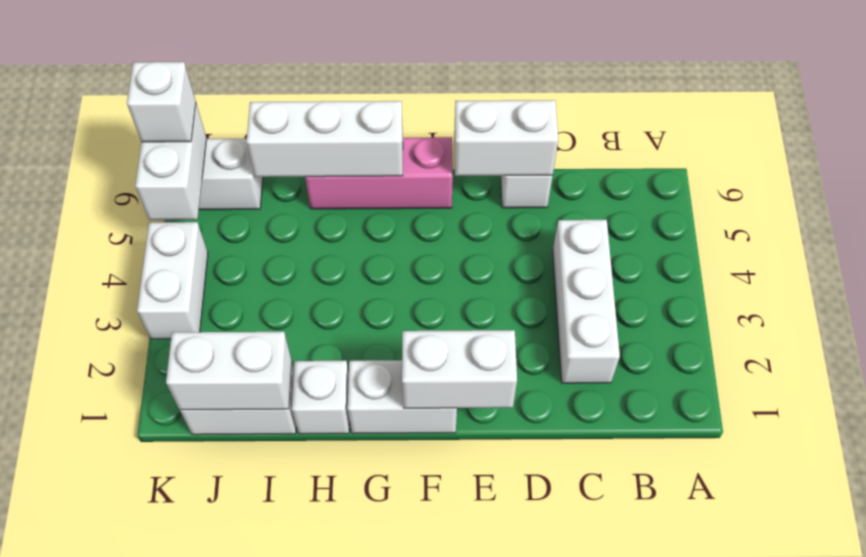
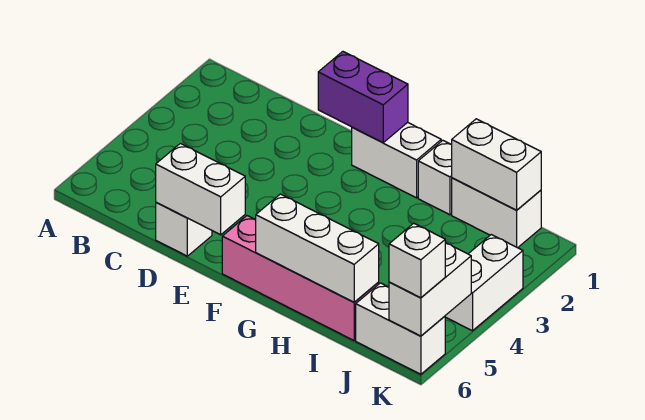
white 1x3 brick [553,220,620,383] -> none
white 1x2 brick [402,330,517,408] -> purple 1x2 brick [318,52,408,143]
pink 1x3 brick [305,137,453,209] -> pink 1x4 brick [222,216,379,340]

